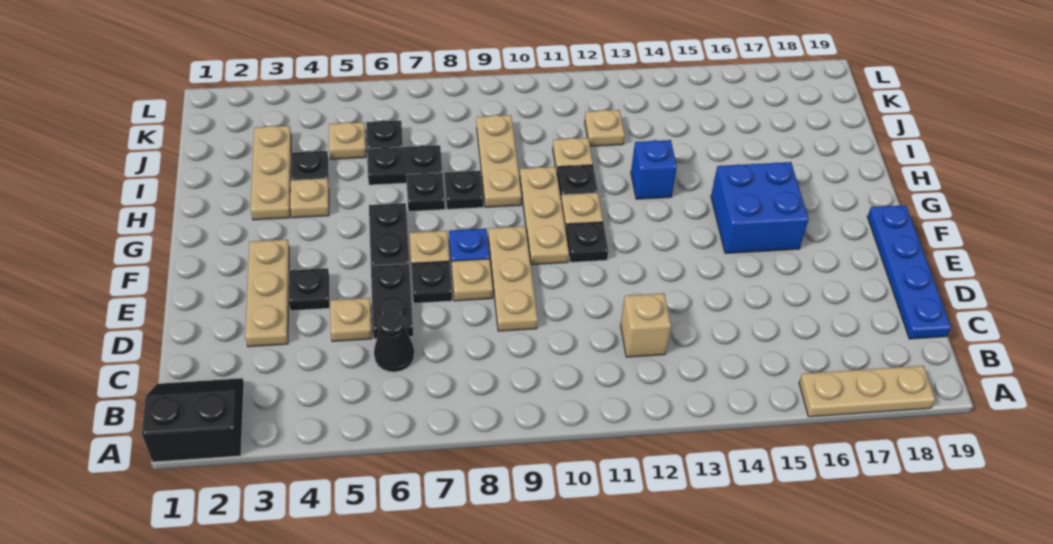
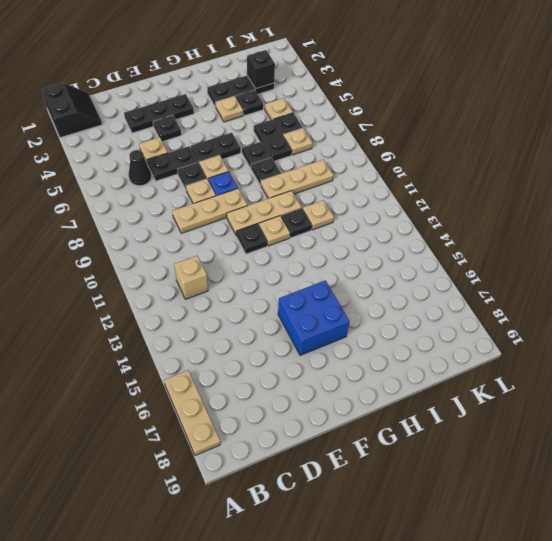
blue 1x4 plate [867,205,951,339] -> none
tan 1x3 plate [245,239,289,347] -> black 1x3 plate [124,94,194,133]
tan 1x3 plate [251,126,291,220] -> black 1x3 plate [207,76,274,107]
blue 1x1 brick [631,140,677,199] -> none
none -> black 1x1 brick [247,50,275,89]
tan 1x1 plate [585,110,625,146] -> tan 1x1 plate moved to [284,128,313,155]

